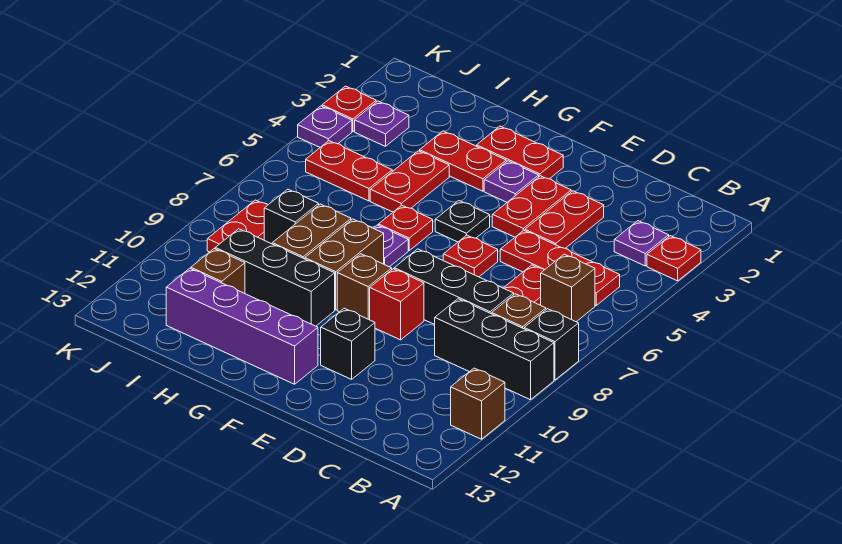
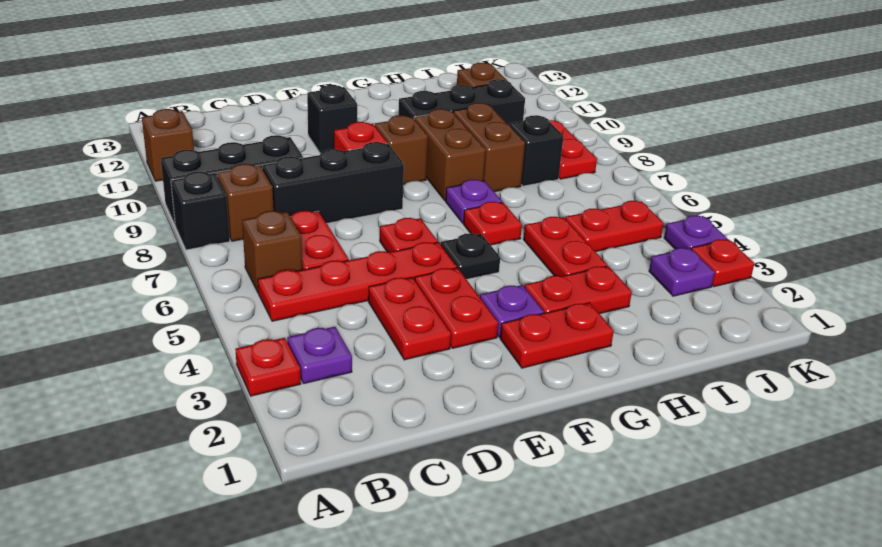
red 1x3 plate [500,230,620,305] -> red 1x4 plate [258,242,457,321]
purple 1x4 brick [166,268,318,384] -> none

